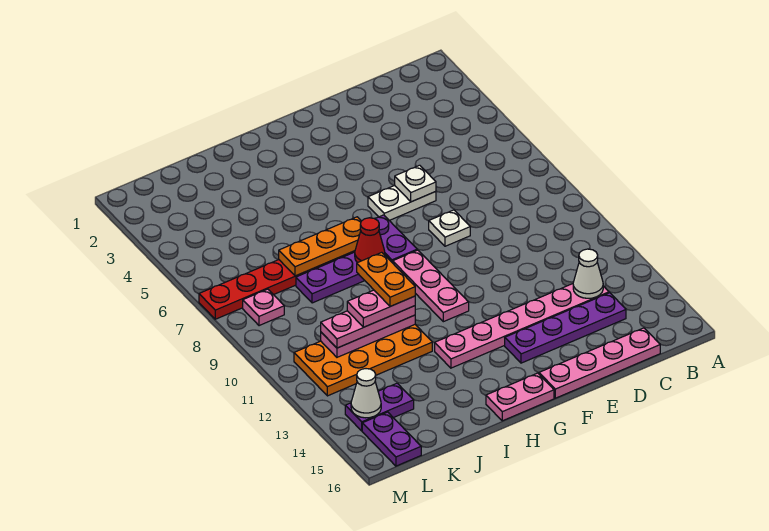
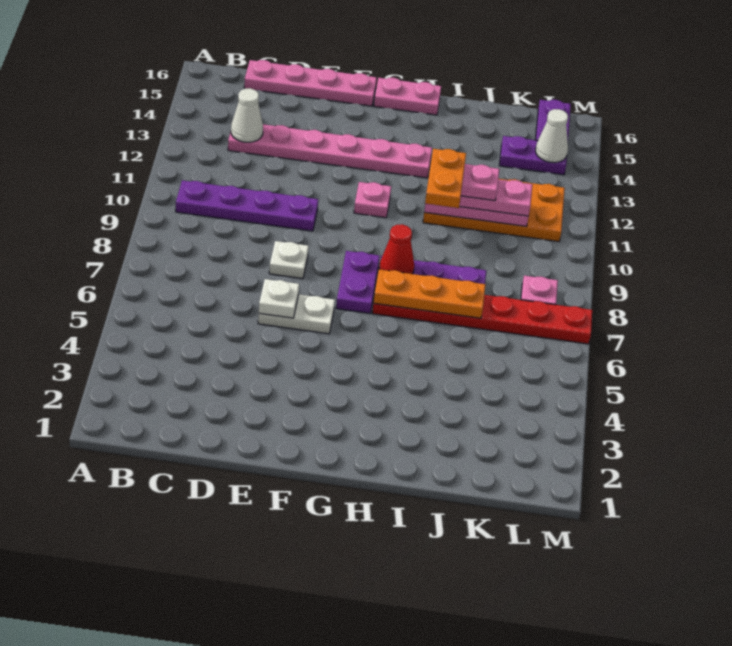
purple 1x4 plate [505,293,626,363] -> purple 1x4 plate moved to [176,180,318,231]
pink 1x3 plate [393,250,469,322] -> pink 1x1 plate [354,182,391,218]

